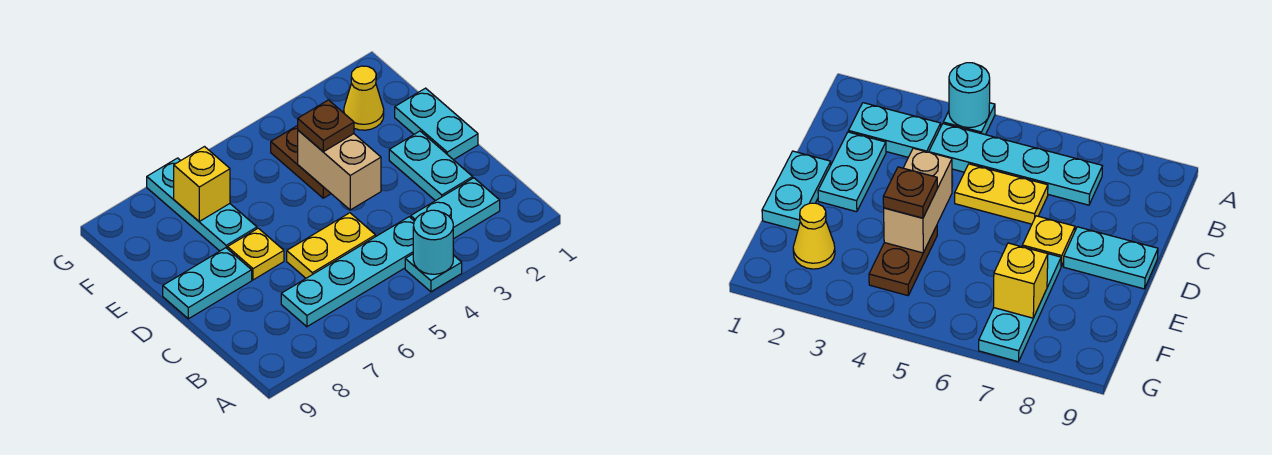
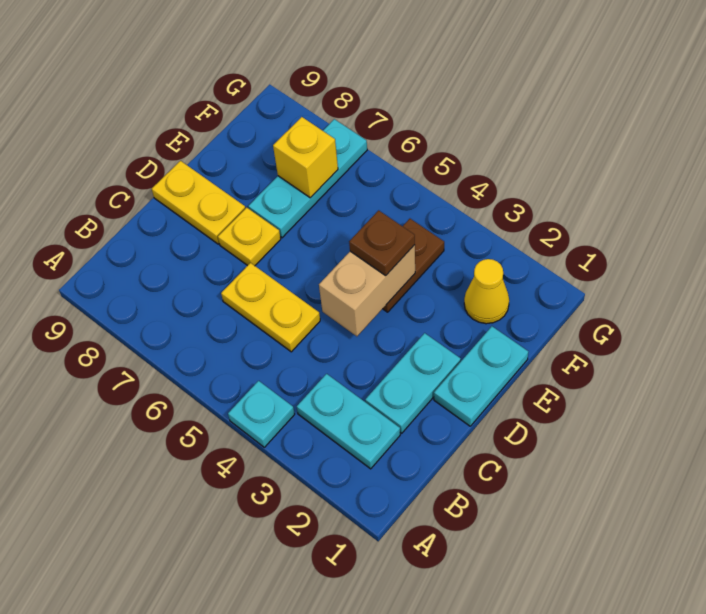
cyan 1x1 round brick [413,210,453,274] -> none
cyan 1x4 plate [281,217,414,327] -> none
cyan 1x2 plate [163,248,252,319] -> yellow 1x2 plate [152,161,246,244]

